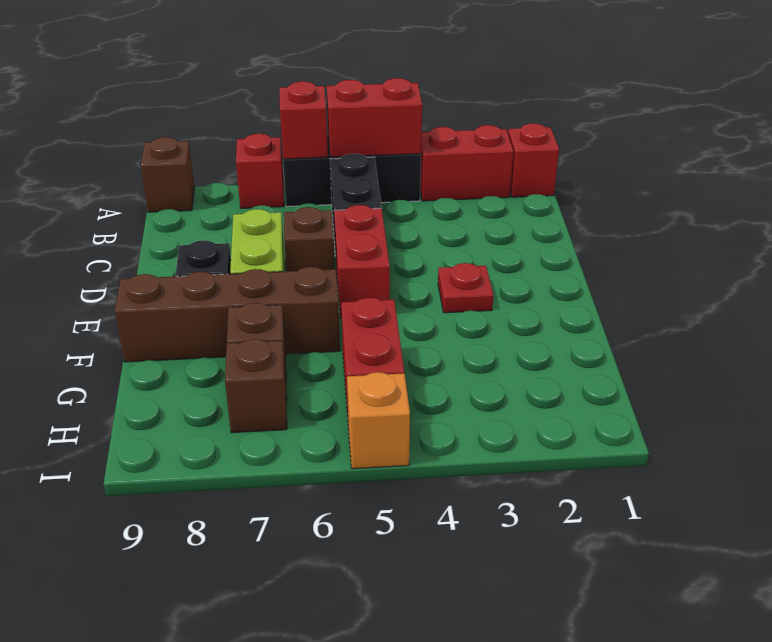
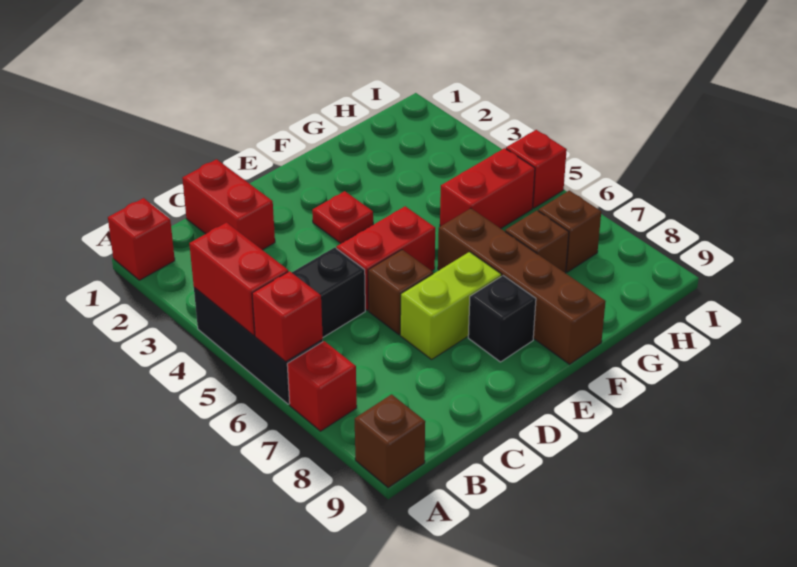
red 1x2 brick [420,125,513,201] -> red 1x2 brick moved to [182,159,275,250]
orange 1x1 brick [347,372,410,469] -> red 1x1 brick [506,130,567,208]

